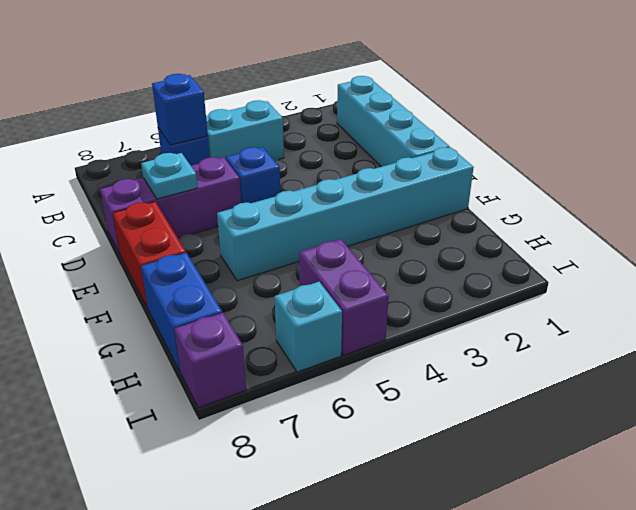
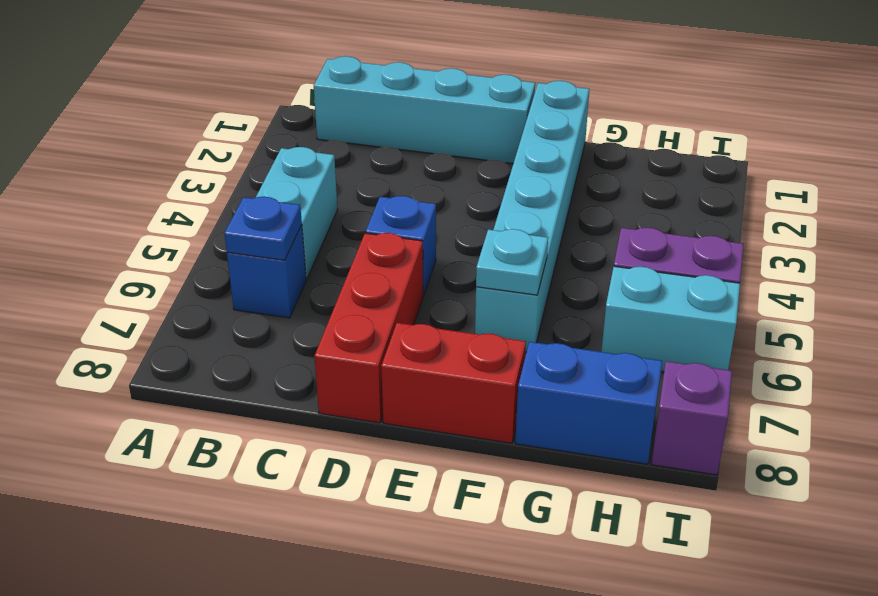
blue 1x1 brick [152,74,208,145] -> blue 1x1 plate [224,197,302,260]
purple 1x3 brick [100,157,241,254] -> red 1x3 brick [315,233,423,423]
cyan 1x1 plate [141,153,198,199] -> cyan 1x1 plate moved to [476,229,548,295]
cyan 1x1 brick [275,282,342,372] -> cyan 1x2 brick [601,266,740,372]

